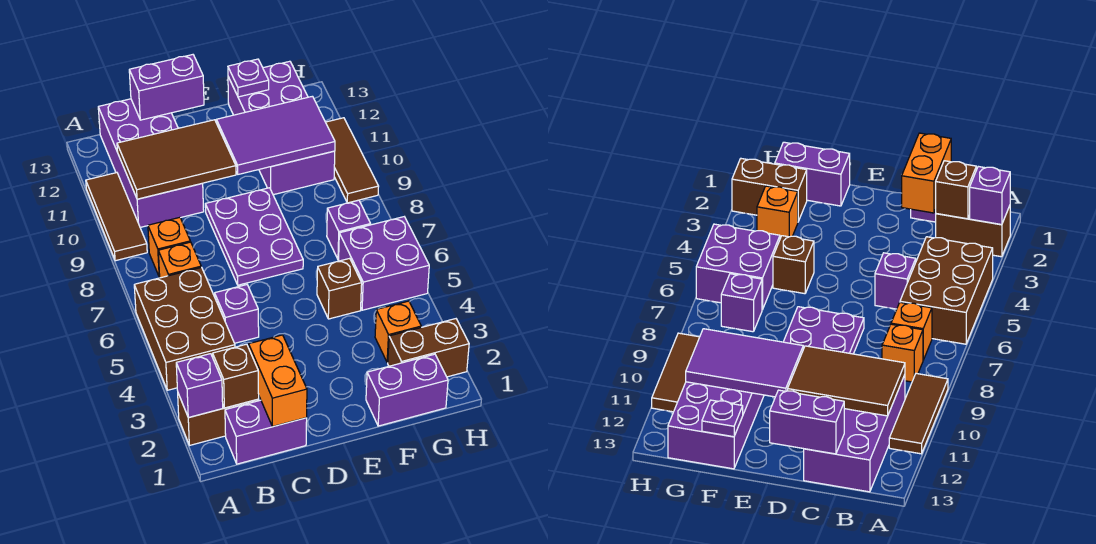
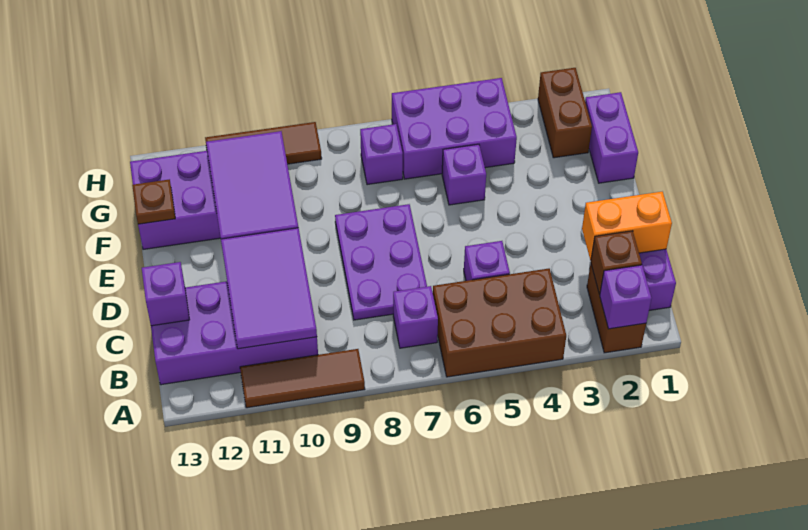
orange 1x1 brick [158,242,201,278] -> purple 1x1 brick [393,286,438,348]
orange 1x1 brick [148,217,190,277] -> none
brown 2x3 tile [117,120,236,199] -> purple 2x3 tile [221,228,317,349]
purple 1x2 brick [129,55,204,120] -> purple 1x1 brick [142,262,190,326]
purple 2x3 plate [205,188,303,285] -> purple 2x3 plate turned to [335,204,427,320]
brown 1x1 brick [317,258,362,319] -> purple 1x1 brick [442,144,486,205]
purple 1x1 plate [228,59,269,97] -> brown 1x1 plate [132,179,175,224]
orange 1x1 brick [375,301,421,363] -> none
purple 2x2 brick [339,217,429,310] -> purple 2x3 brick [392,78,517,179]

